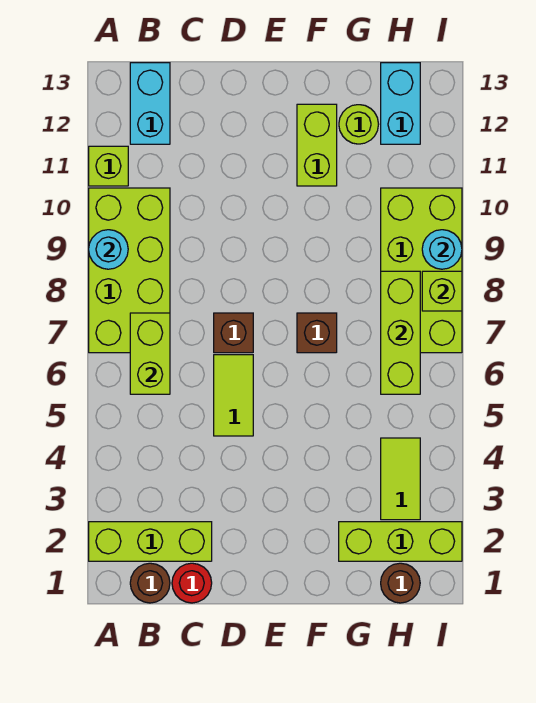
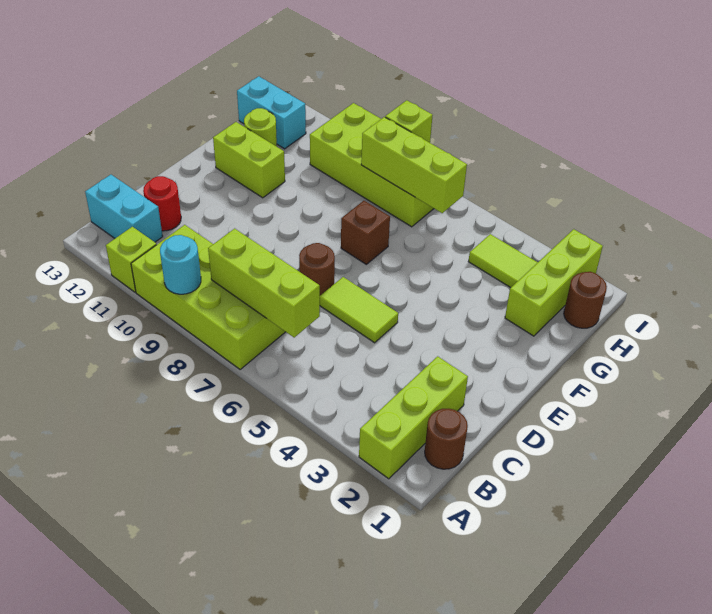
lime 1x2 brick [130,313,170,394] -> lime 1x3 brick [208,229,320,337]
red 1x1 round brick [172,563,212,603] -> red 1x1 round brick moved to [143,176,181,231]
brown 1x1 brick [214,313,253,353] -> brown 1x1 round brick [299,243,335,295]
cyan 1x1 round brick [422,230,462,269] -> none

